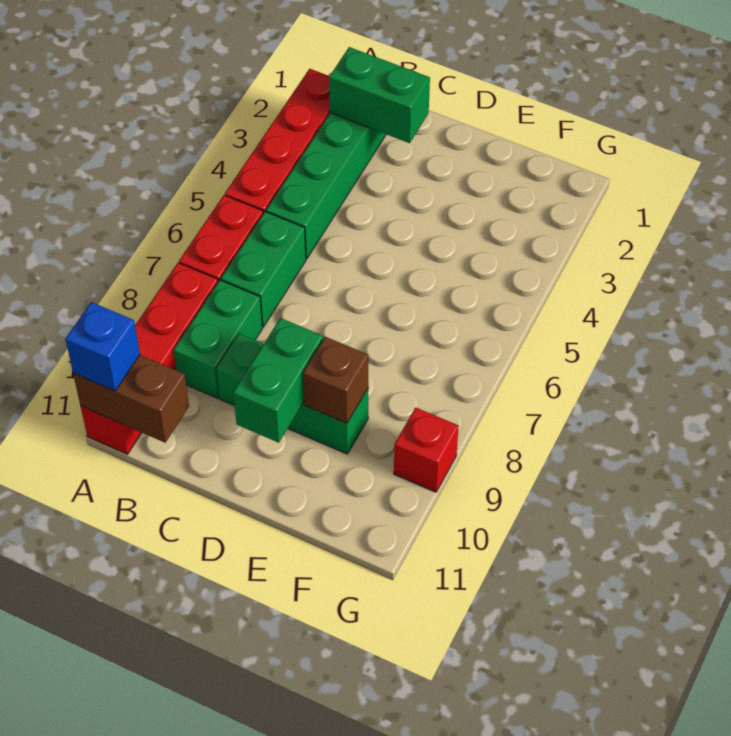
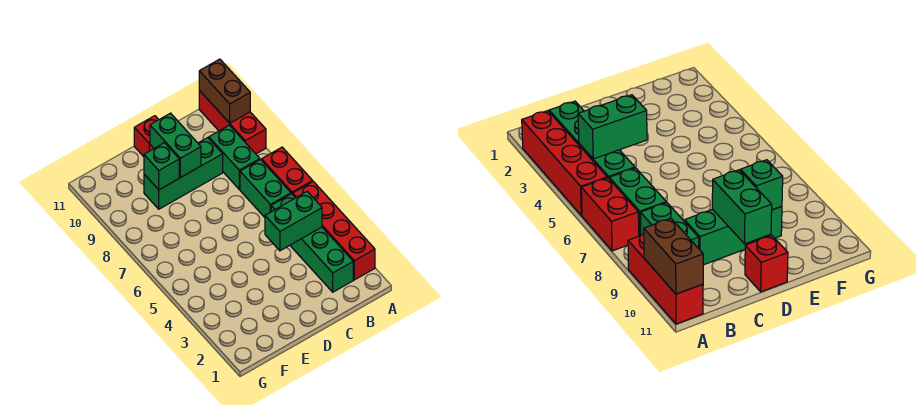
red 1x4 brick [81,263,218,454] -> red 1x3 brick [199,90,266,154]
brown 1x2 brick [73,355,189,443] -> brown 1x2 brick turned to [199,59,250,123]
blue 1x1 brick [65,302,140,391] -> none
green 1x2 brick [329,47,430,143] -> green 1x2 brick moved to [265,192,322,251]
brown 1x1 brick [303,337,368,423] -> green 1x1 brick [144,143,179,190]
red 1x1 brick [394,407,459,492] -> red 1x1 brick moved to [134,116,159,157]

